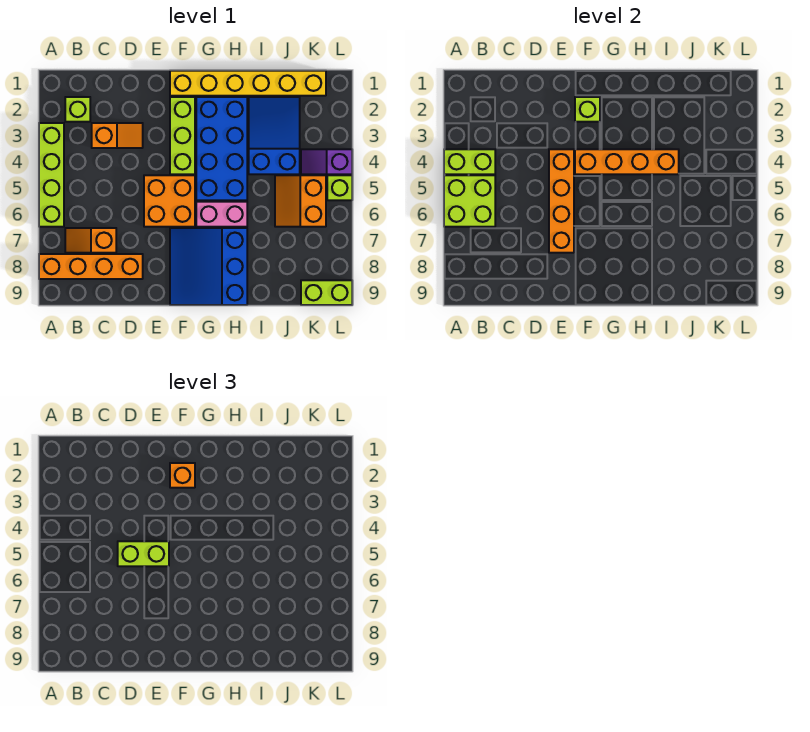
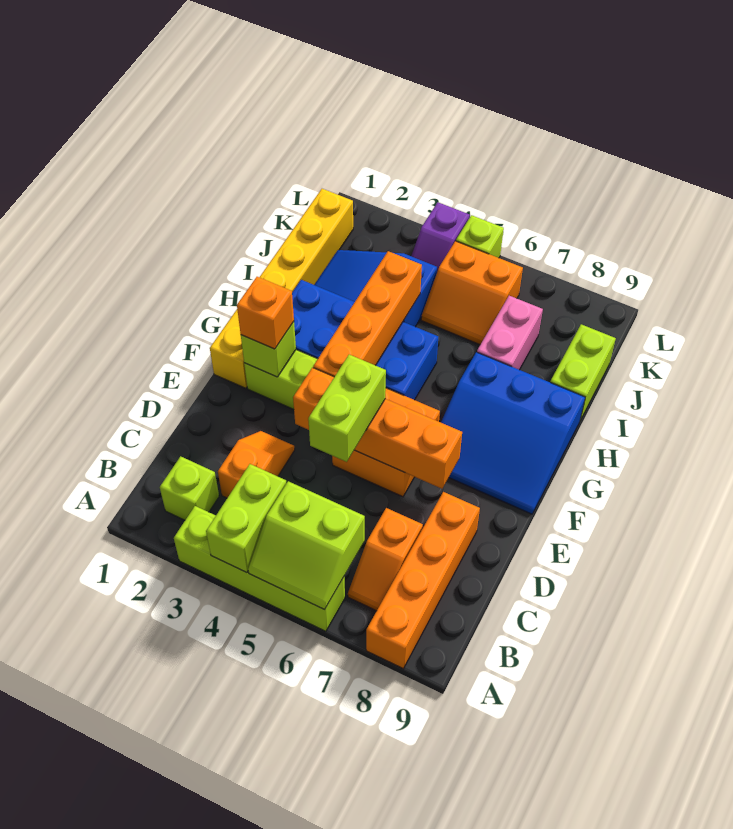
lime 2x2 brick [444,175,495,227] -> lime 2x2 slope [248,481,365,610]
pink 1x2 brick [196,202,247,227] -> pink 1x2 brick moved to [477,296,543,370]
lime 1x2 brick [301,280,352,305] -> lime 1x2 brick moved to [550,324,616,420]

